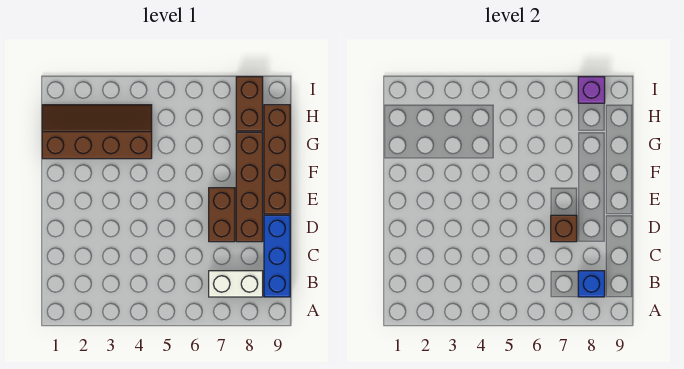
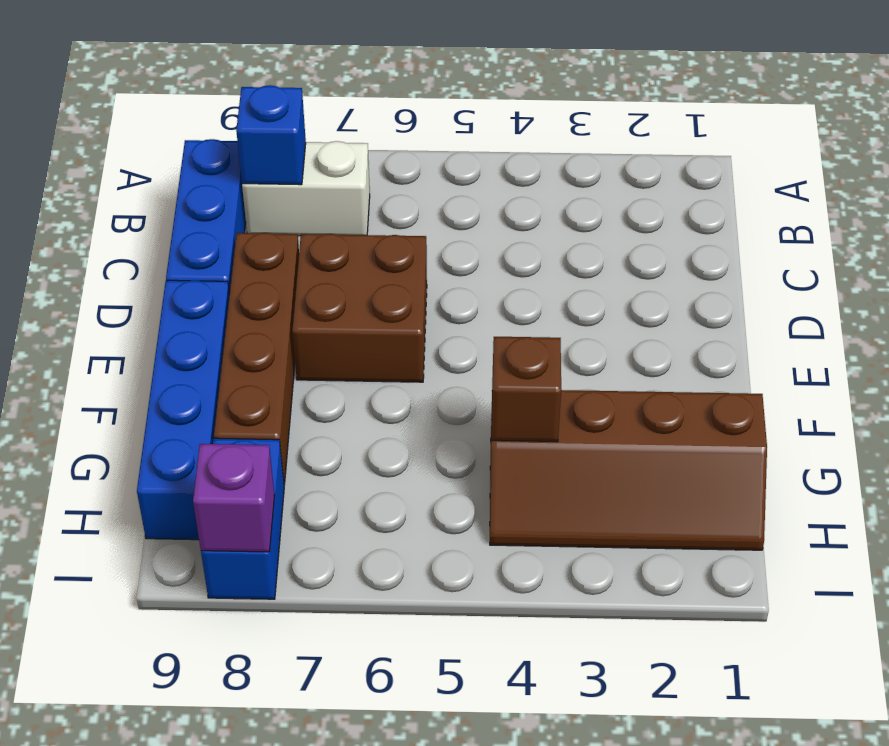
brown 1x2 brick [209,188,235,242] -> brown 2x2 brick [292,234,427,382]
brown 1x1 brick [551,215,577,242] -> brown 1x1 brick moved to [492,337,561,442]
brown 1x4 brick [264,105,290,214] -> blue 1x4 brick [137,280,230,540]
brown 1x2 brick [236,77,263,131] -> blue 1x2 brick [201,438,284,599]

